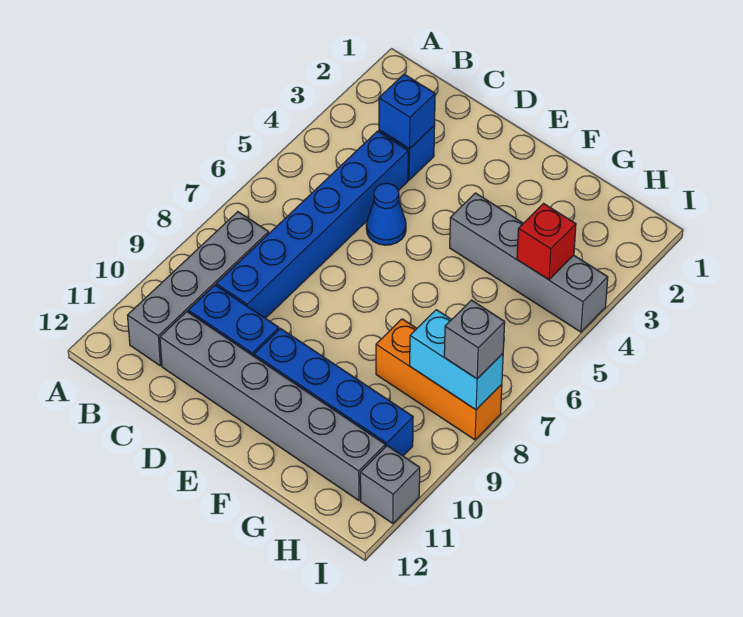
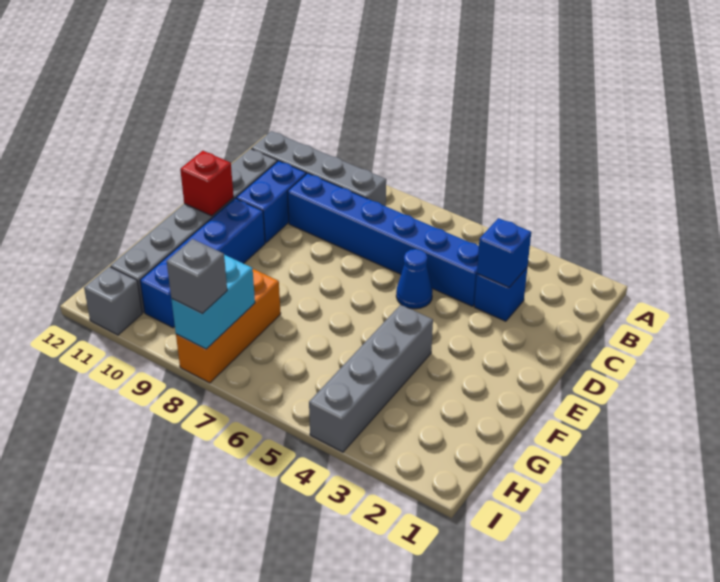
red 1x1 brick [517,204,576,280] -> red 1x1 brick moved to [180,151,234,216]

